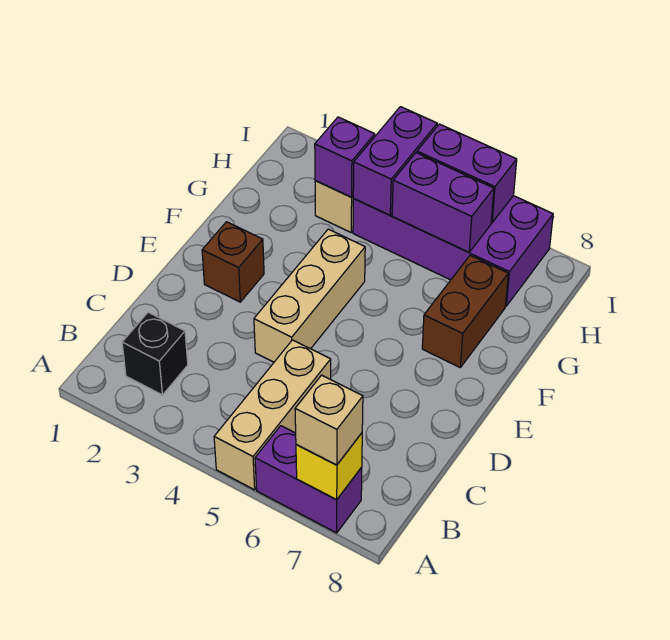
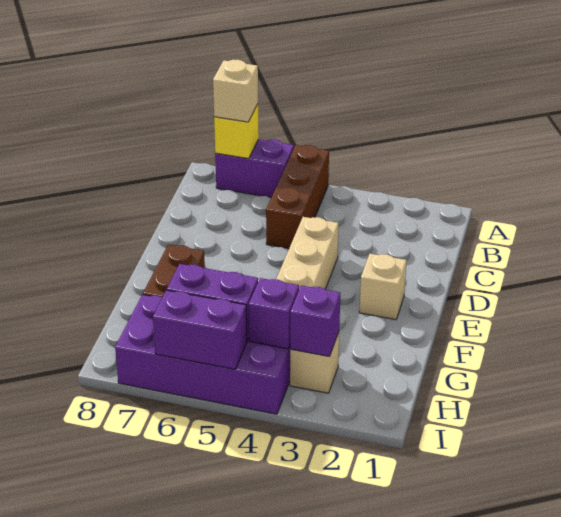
tan 1x3 brick [214,340,331,490] -> brown 1x3 brick [266,145,329,248]
black 1x1 brick [122,312,188,395] -> none
brown 1x1 brick [202,222,264,302] -> tan 1x1 brick [359,254,407,320]
purple 1x2 brick [353,107,437,215] -> purple 1x1 brick [249,278,299,349]

